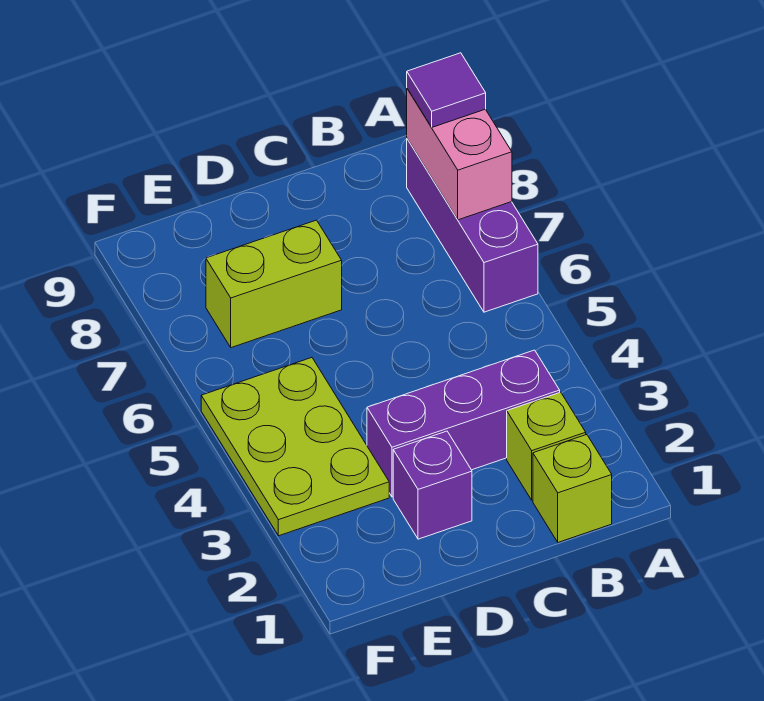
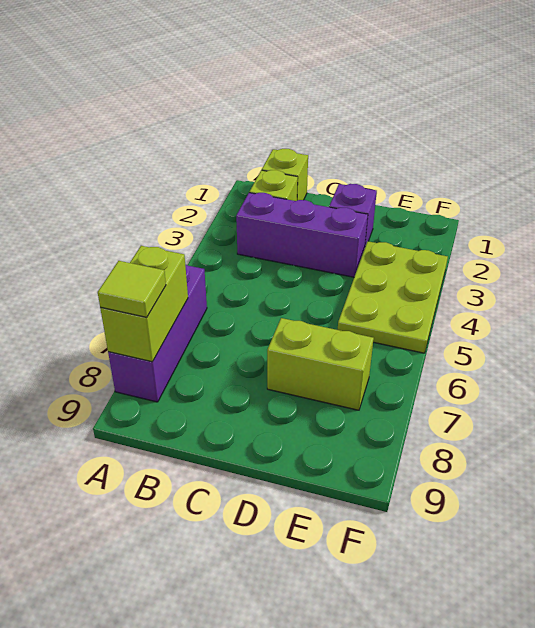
pink 1x2 brick [407,89,512,220] -> lime 1x2 brick [100,246,188,362]
purple 1x1 tile [407,53,486,127] -> lime 1x1 tile [98,261,166,317]

